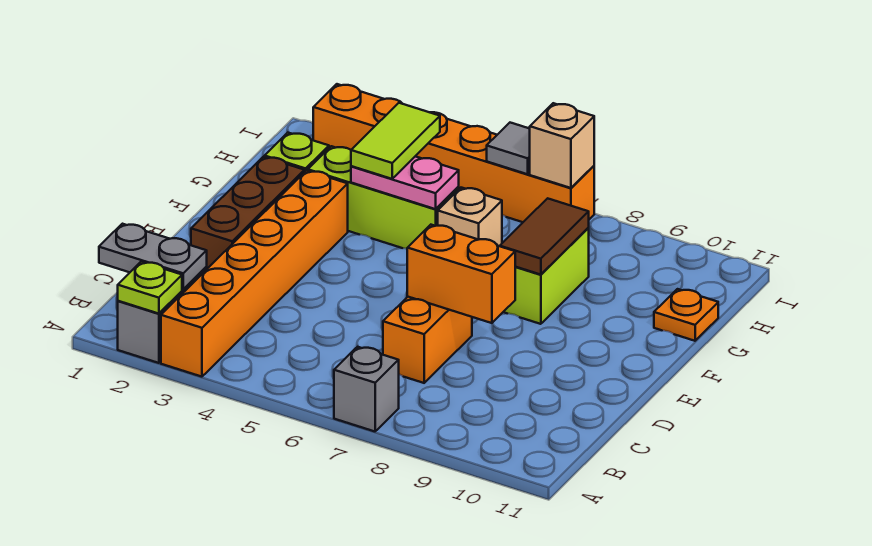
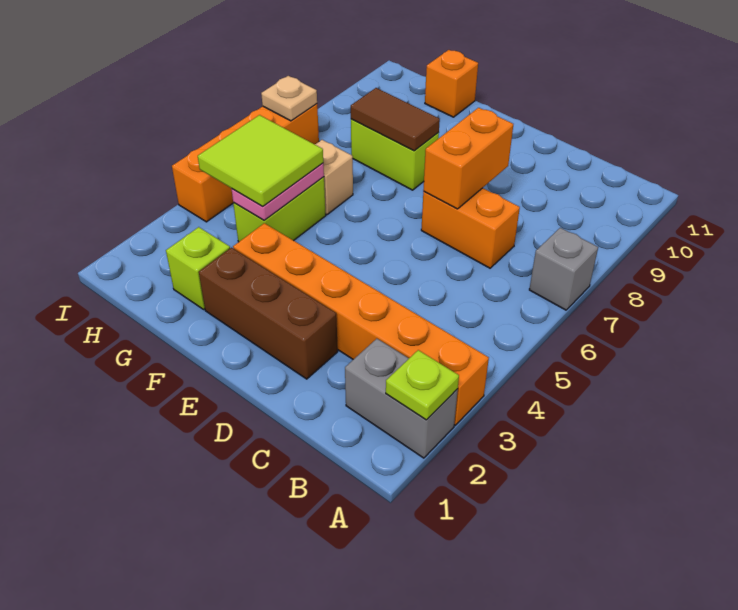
grey 1x2 plate [99,224,207,289] -> none
lime 1x3 brick [308,146,459,249] -> lime 1x2 brick [233,177,326,242]
lime 1x2 tile [351,103,440,179] -> lime 2x2 tile [198,115,323,206]
orange 1x1 plate [654,289,718,341] -> orange 1x1 brick [425,50,478,117]
orange 1x6 brick [313,84,594,222] -> orange 1x4 brick [172,104,319,222]
grey 1x1 tile [487,123,530,174] -> none
tan 1x1 brick [530,103,594,188] -> tan 1x1 plate [261,76,317,121]

